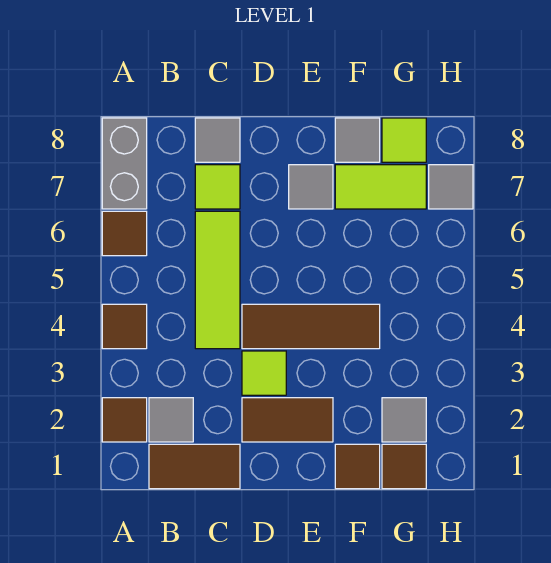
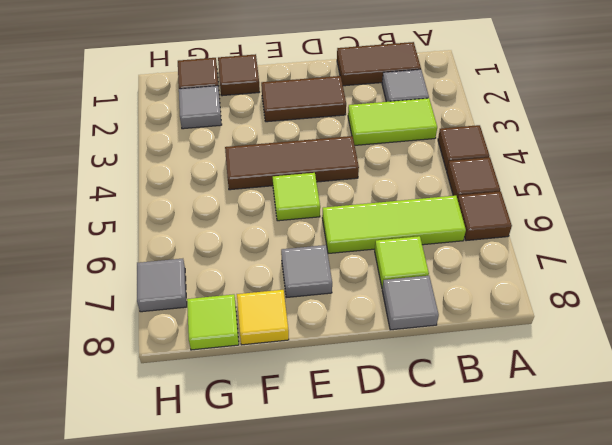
brown 1x1 tile [102,398,147,442] -> brown 1x1 tile moved to [447,157,500,199]
grey 1x2 brick [102,118,147,209] -> none
lime 1x3 tile [195,211,240,349] -> lime 1x3 tile turned to [322,196,466,254]
lime 1x1 tile [242,351,286,395] -> lime 1x1 tile moved to [273,173,320,221]
lime 1x2 tile [335,165,426,209] -> lime 1x2 tile moved to [348,98,437,145]
grey 1x1 tile [335,118,380,162] -> yellow 1x1 tile [237,290,289,345]

